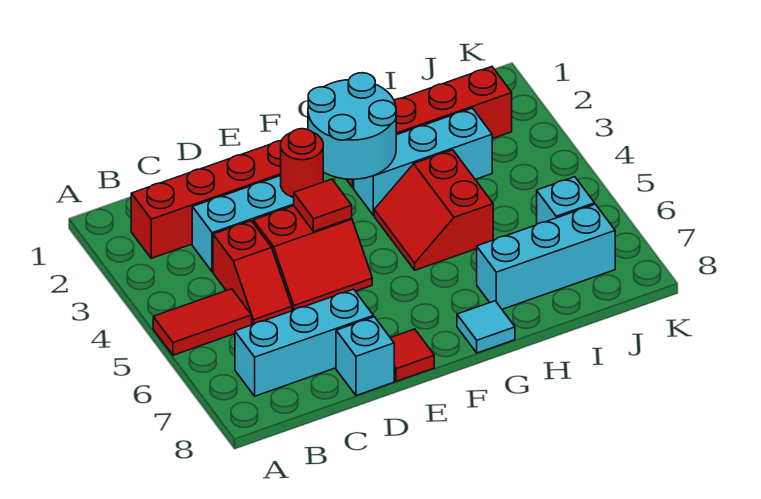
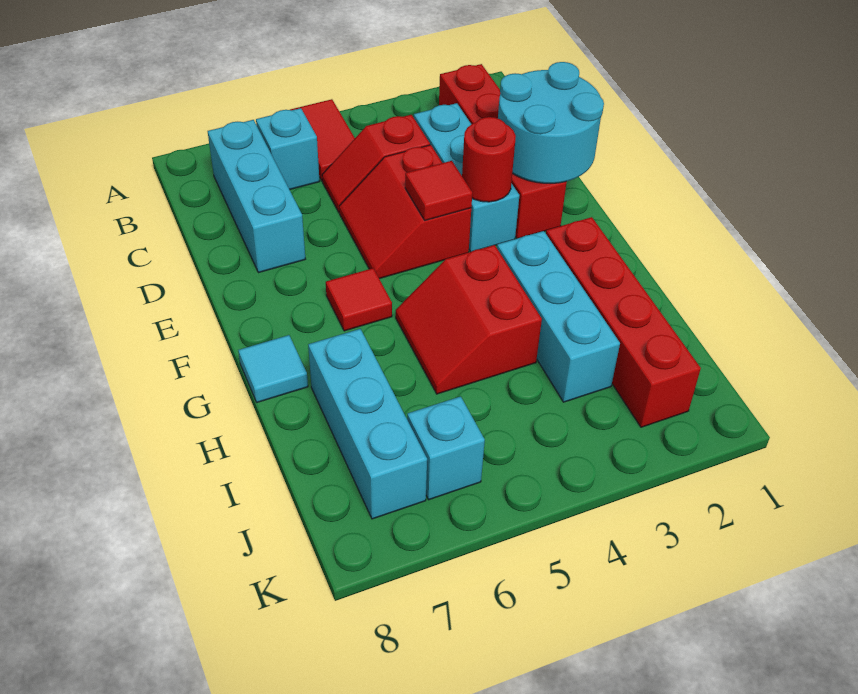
cyan 1x1 brick [336,317,394,395] -> cyan 1x1 brick moved to [256,108,320,190]
red 1x1 tile [391,329,434,381] -> red 1x1 tile moved to [326,268,392,331]
cyan 2x2 round brick [308,73,396,179] -> cyan 2x2 round brick moved to [498,62,604,183]
red 2x2 slope [374,150,493,270] -> red 2x2 slope turned to [396,245,542,394]

